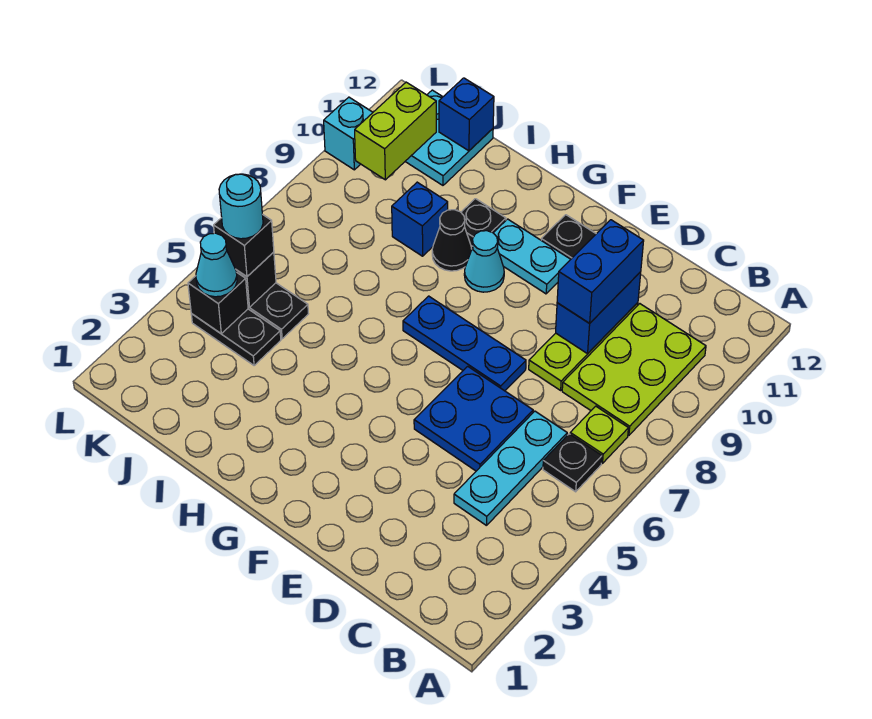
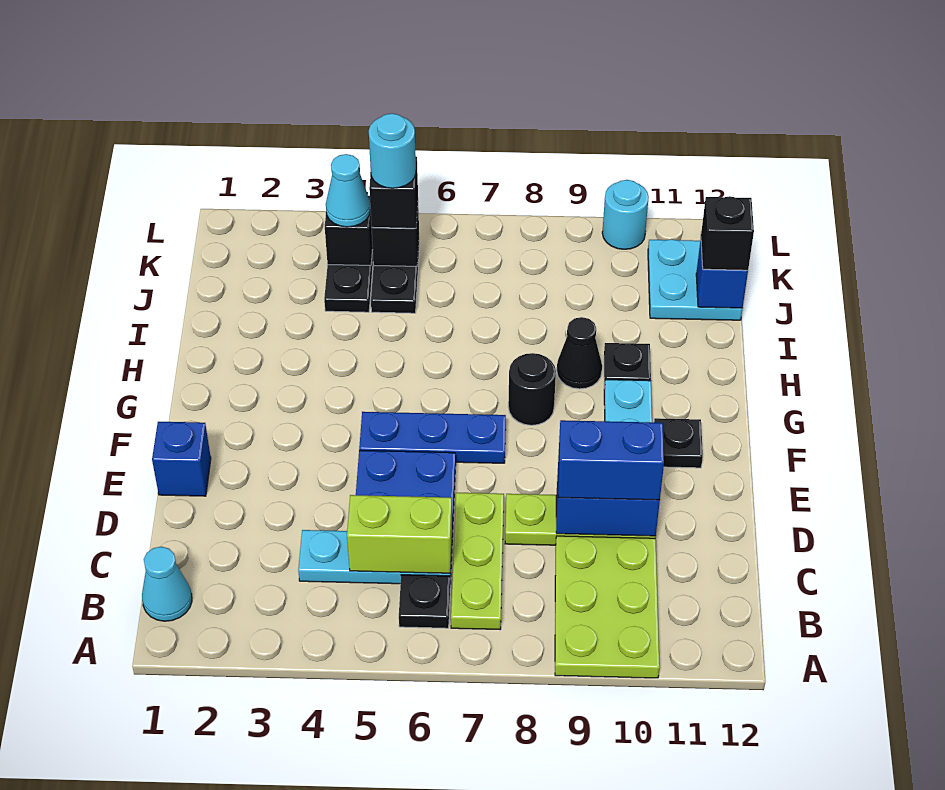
lime 1x1 plate [570,406,628,463] -> lime 1x3 plate [451,493,504,629]
lime 2x3 plate [562,304,706,436] -> lime 2x3 plate turned to [555,536,660,678]
blue 1x3 plate [403,296,526,391] -> blue 1x3 plate turned to [359,412,506,463]
none -> black 1x1 round brick [508,353,556,425]
cyan 1x1 cone [464,231,504,292] -> cyan 1x1 cone moved to [142,547,192,621]
blue 1x1 brick [392,182,448,256] -> blue 1x1 brick moved to [152,422,211,496]
none -> black 1x1 brick [701,196,754,270]
lime 1x2 brick [355,82,436,180] -> lime 1x2 brick moved to [347,495,452,573]
cyan 1x1 brick [324,97,373,170] -> cyan 1x1 round brick [602,180,649,249]

